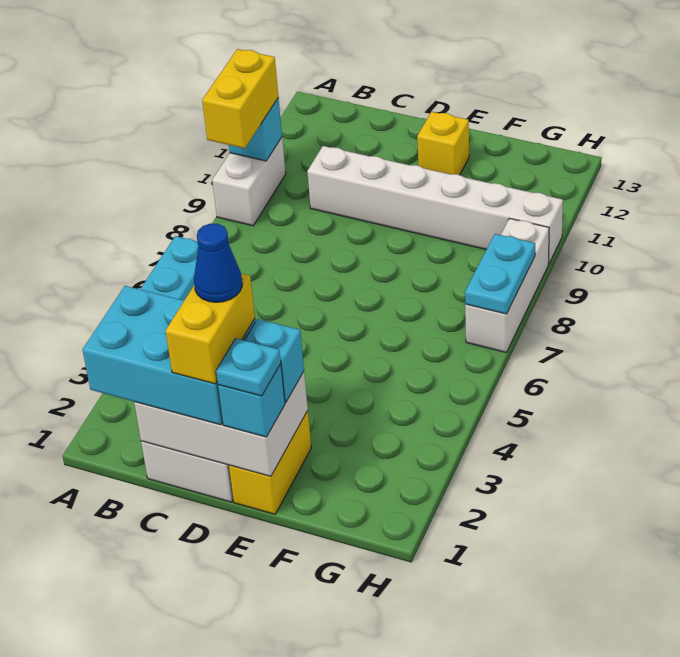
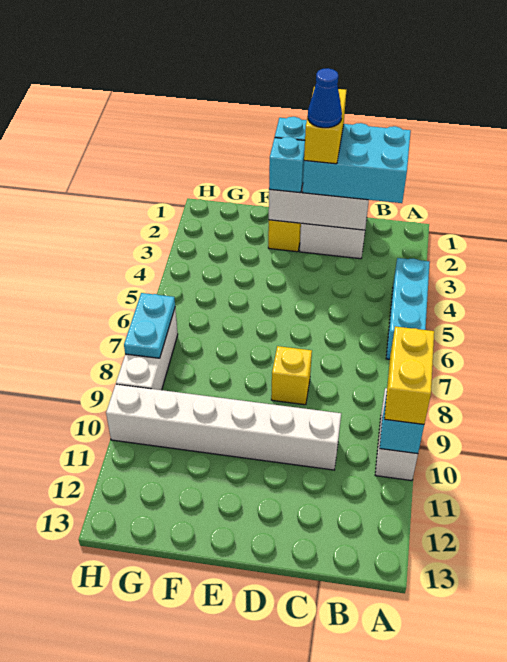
cyan 1x1 plate [216,338,281,396] -> none
yellow 1x1 brick [417,112,469,175] -> yellow 1x1 brick moved to [271,346,312,405]

